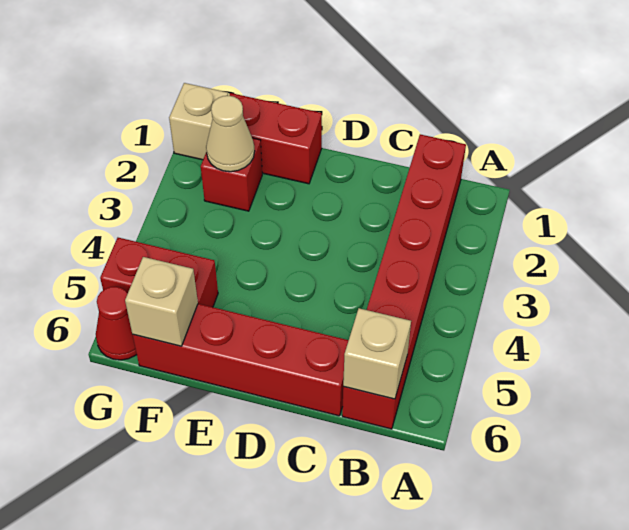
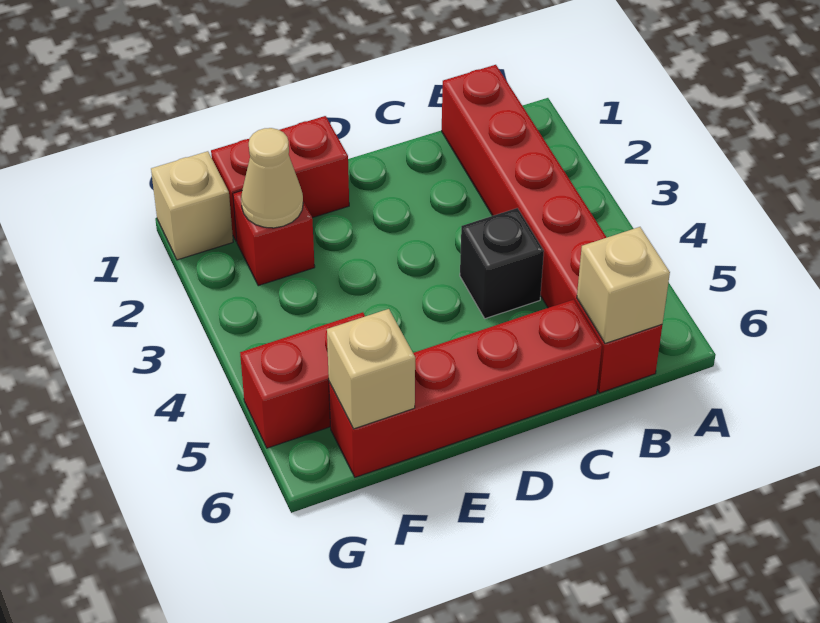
none -> black 1x1 brick [460,208,544,319]
red 1x1 cone [96,287,137,360] -> none

